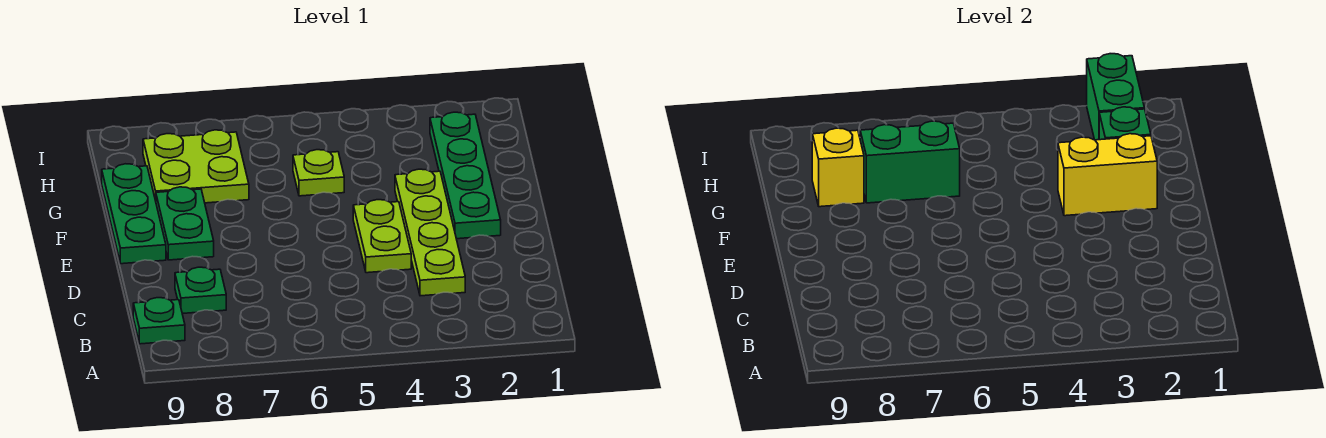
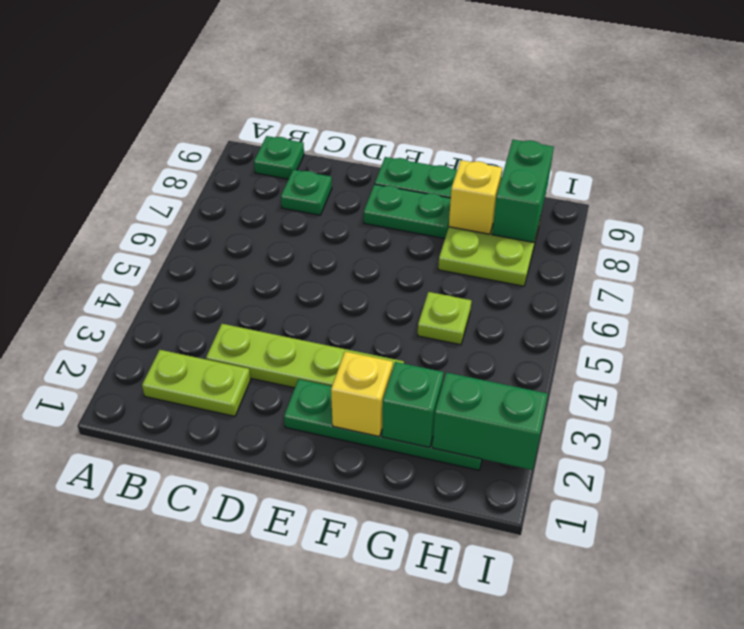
lime 1x2 plate [353,200,411,273] -> lime 1x2 plate moved to [142,350,251,416]
yellow 1x2 brick [1058,134,1157,216] -> yellow 1x1 brick [331,352,393,437]
green 1x2 brick [860,121,960,203] -> green 1x2 brick moved to [492,140,554,242]

